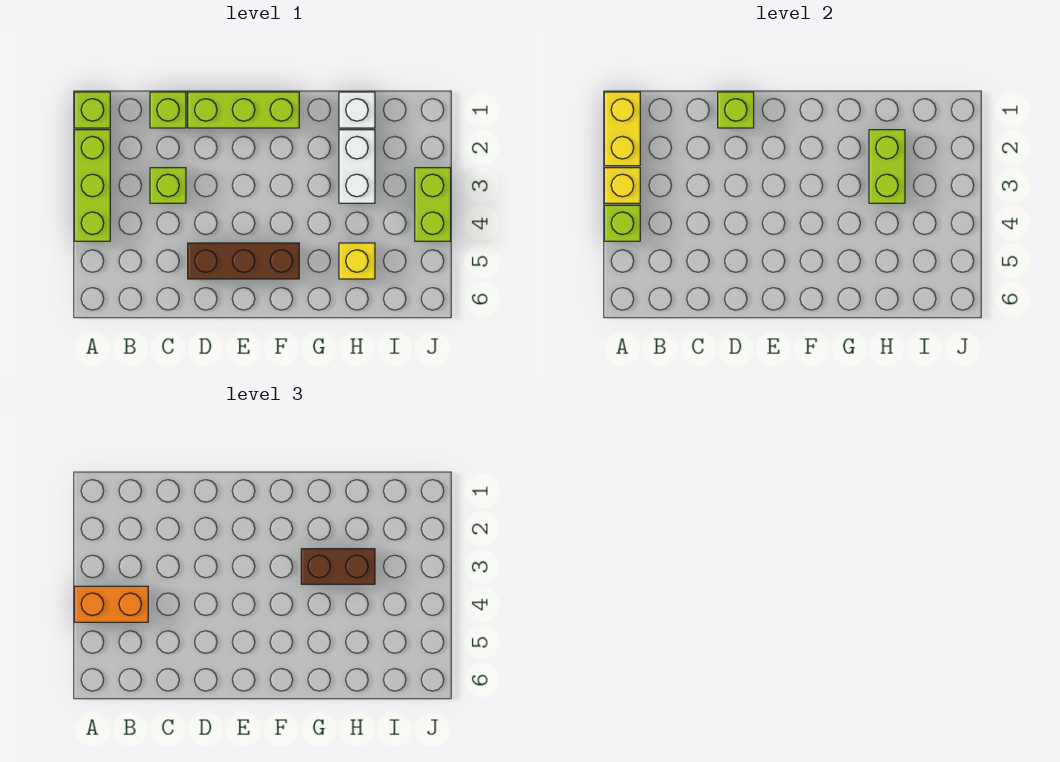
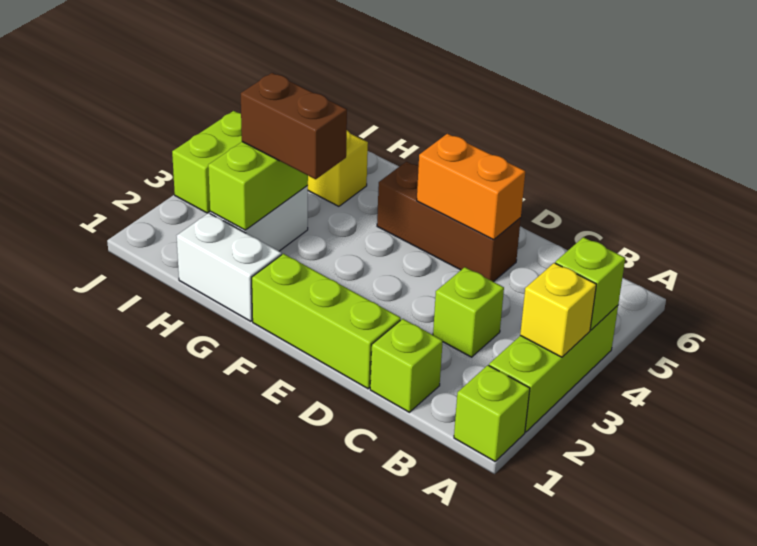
yellow 1x2 brick [604,92,640,166] -> none
orange 1x2 brick [74,586,148,622] -> orange 1x2 brick moved to [417,134,525,240]
lime 1x1 brick [718,92,754,128] -> none
white 1x1 brick [339,92,375,128] -> white 1x2 brick [177,213,282,321]

